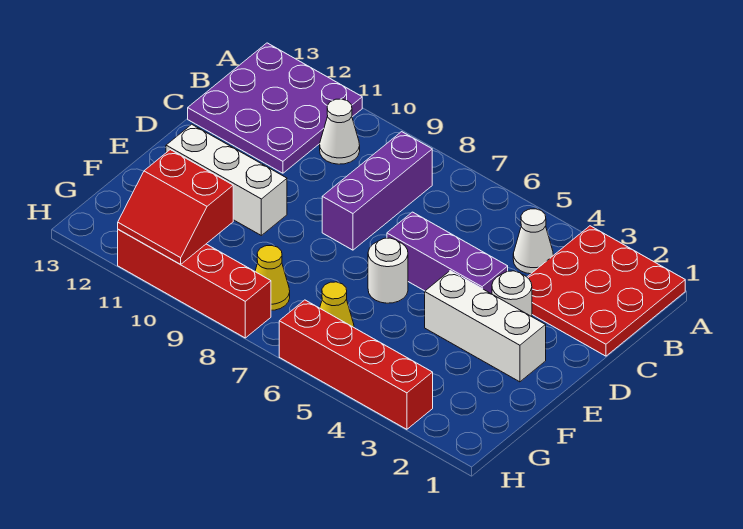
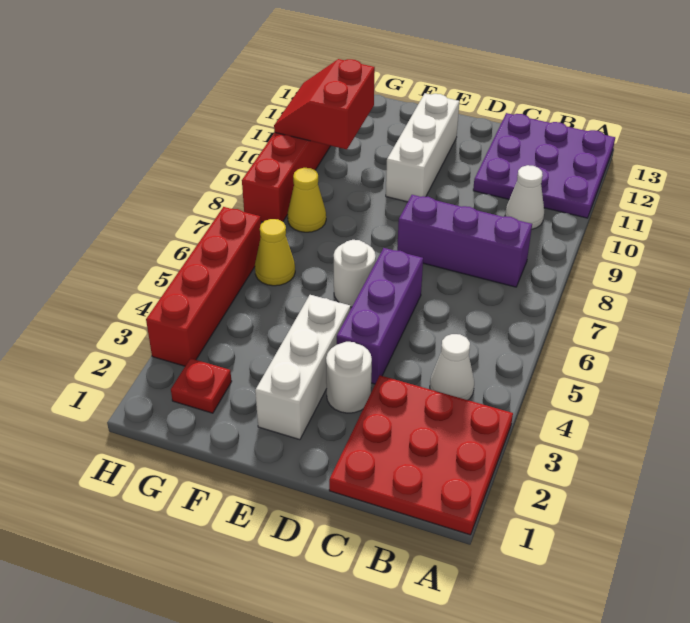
none -> red 1x1 plate [171,358,232,413]

